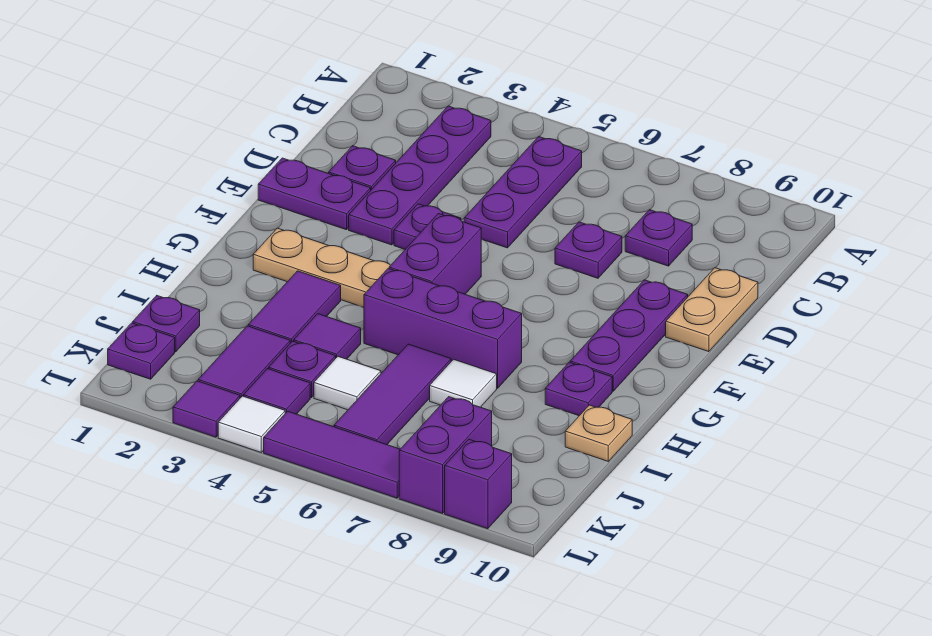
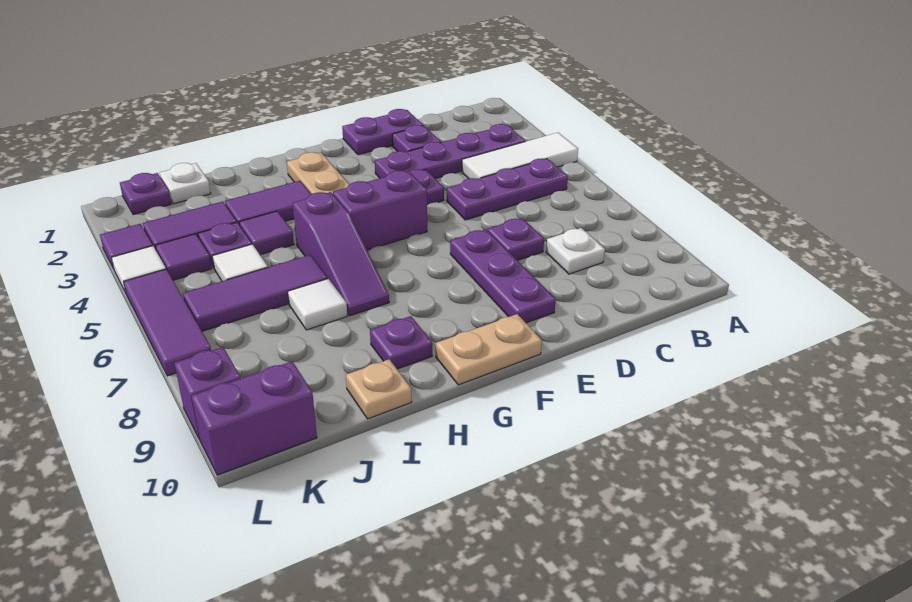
none -> white 1x3 tile [462,133,578,179]
purple 1x1 plate [625,210,692,266] -> white 1x1 plate [546,228,605,274]
tan 1x2 plate [666,268,758,352] -> tan 1x2 plate moved to [436,314,542,385]
purple 1x2 plate [258,158,371,230] -> purple 1x2 plate turned to [342,109,423,155]
purple 1x3 plate [570,280,688,391] -> purple 1x3 plate turned to [450,229,556,323]
purple 1x3 brick [364,269,522,388] -> purple 1x3 slope [293,192,389,316]
purple 1x1 plate [133,296,200,352] -> white 1x1 plate [160,163,211,204]
purple 1x2 brick [399,397,492,513] -> purple 1x2 brick moved to [191,361,317,475]

